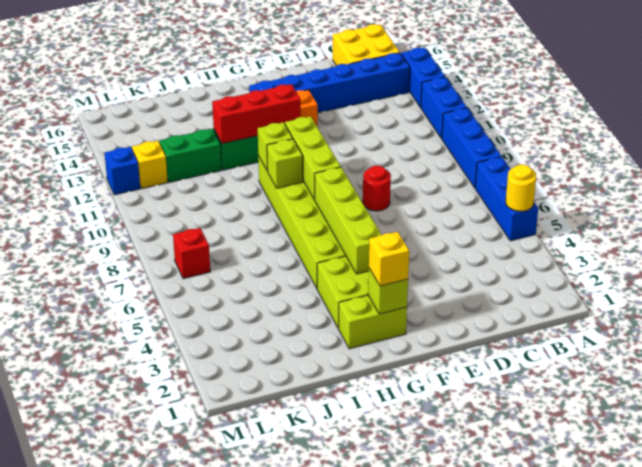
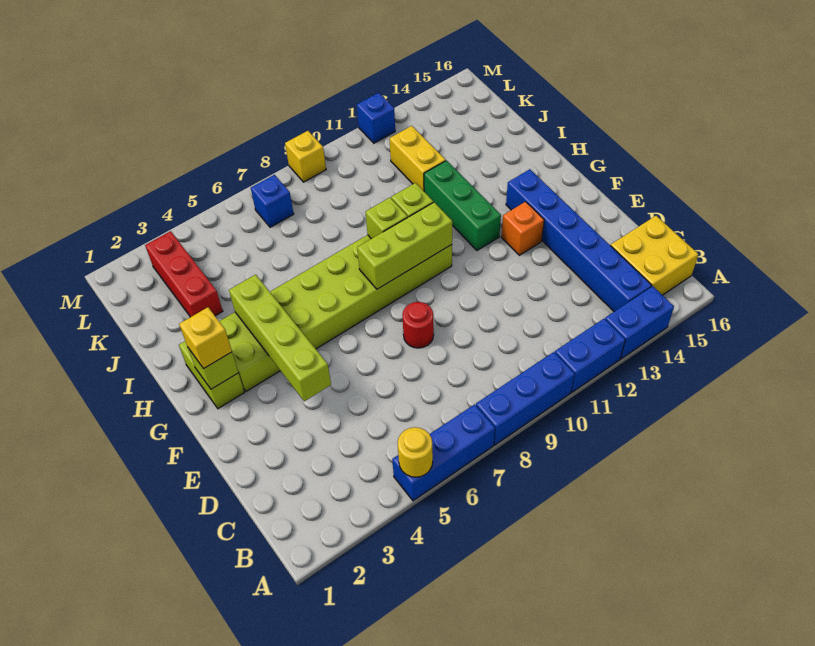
lime 1x4 brick [314,167,382,274] -> lime 1x4 brick turned to [229,275,331,401]
red 1x3 brick [212,84,301,144] -> red 1x3 brick moved to [145,231,223,317]
green 1x2 brick [160,129,222,182] -> yellow 1x2 brick [389,126,446,191]
red 1x1 brick [173,228,210,279] -> blue 1x1 brick [251,175,294,227]
yellow 1x1 brick [132,141,168,189] -> yellow 1x1 brick moved to [285,131,326,182]

